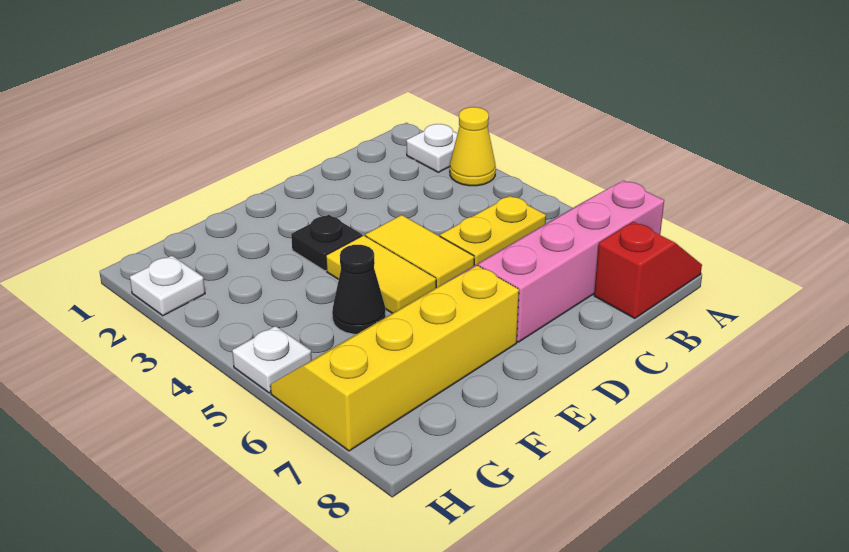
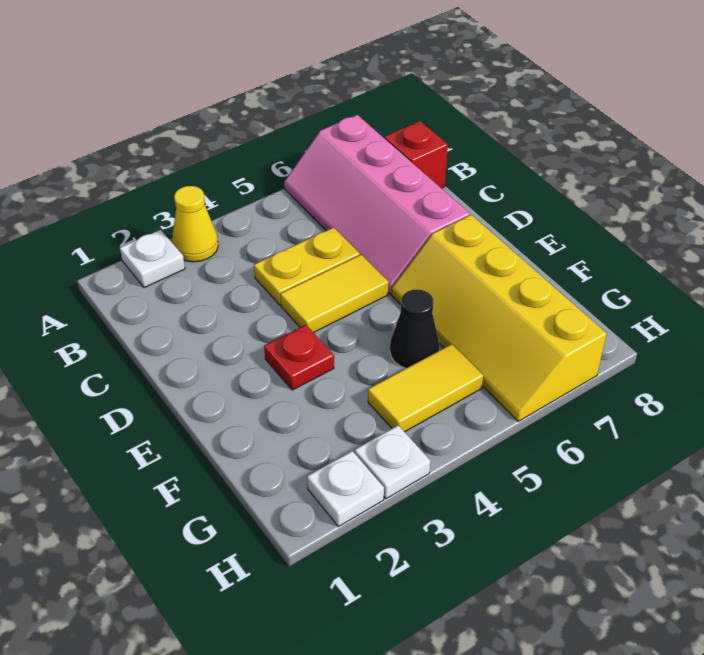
yellow 1x2 plate [440,196,546,265] -> yellow 1x2 plate turned to [254,227,360,305]
black 1x1 plate [291,215,362,271] -> red 1x1 plate [264,325,334,390]
yellow 1x2 tile [326,235,436,313] -> yellow 1x2 tile moved to [368,344,483,432]
white 1x1 plate [232,326,312,393] -> white 1x1 plate moved to [355,426,430,499]

